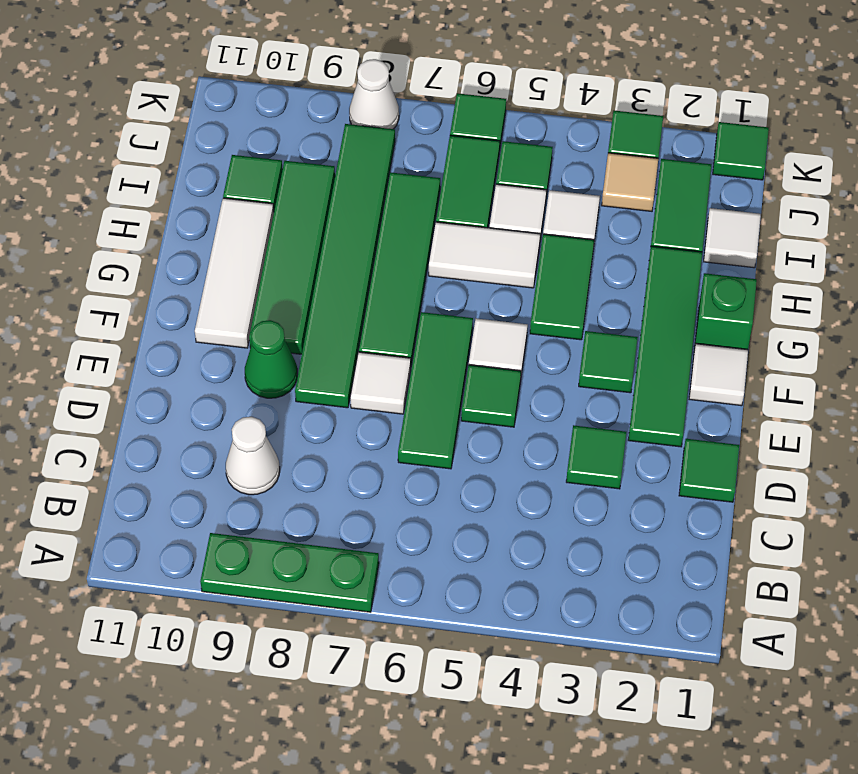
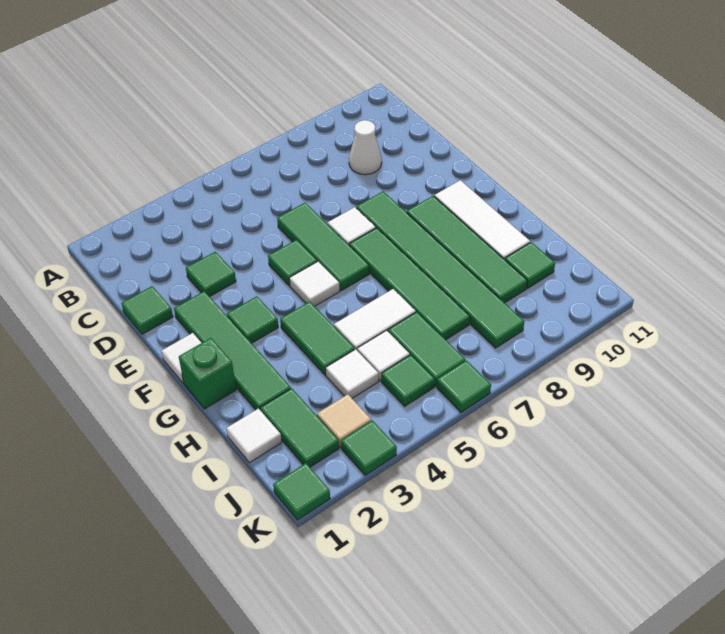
green 1x3 plate [200,533,379,612] -> none
green 1x1 cone [245,320,297,398] -> none
white 1x1 cone [349,59,399,129] -> none

